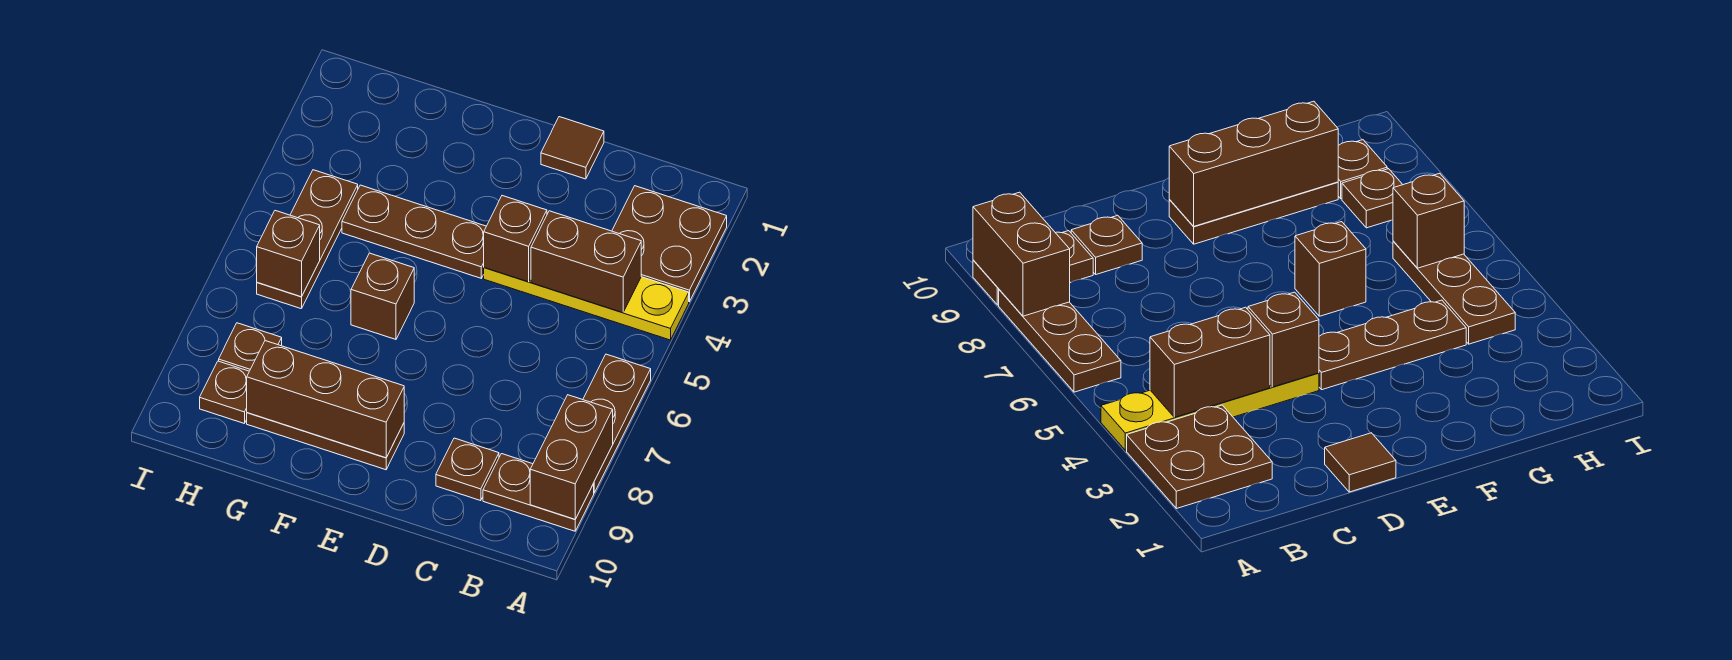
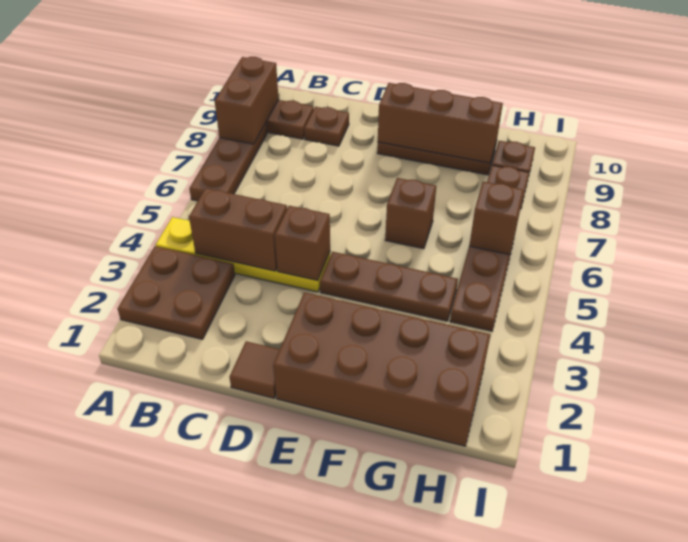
none -> brown 2x4 brick [273,292,490,446]

